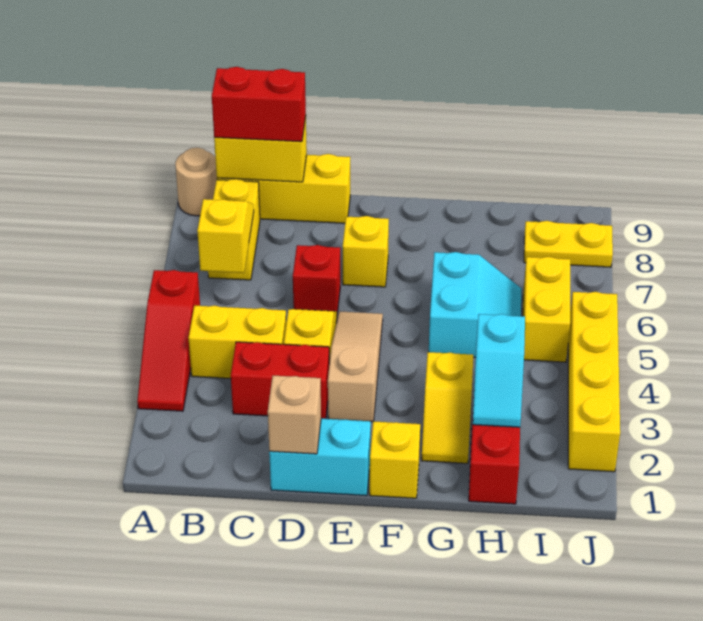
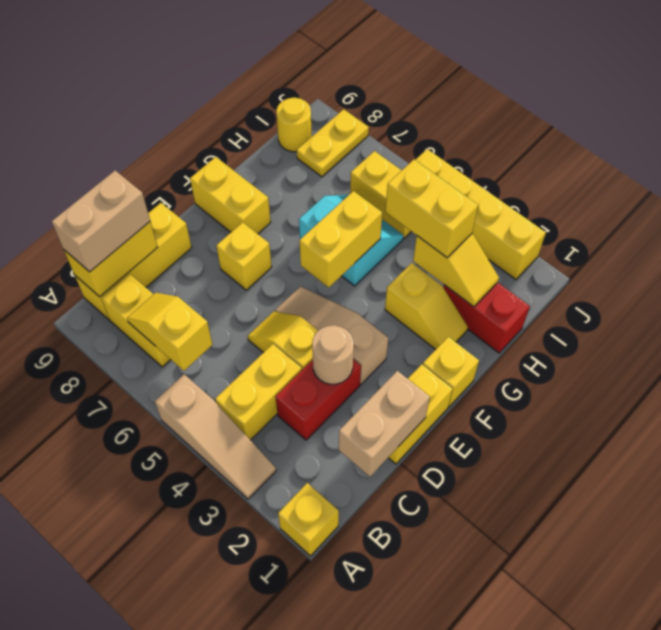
none -> yellow 1x1 brick [278,483,339,556]
red 1x3 slope [137,270,200,411] -> tan 1x3 slope [155,374,276,499]
tan 1x1 round brick [175,148,217,216] -> tan 1x1 round brick moved to [312,325,354,384]
red 1x2 brick [212,67,306,142] -> tan 1x2 brick [52,171,150,272]
cyan 1x2 brick [269,419,371,496] -> yellow 1x2 brick [388,364,453,464]
tan 1x1 brick [268,376,321,454] -> tan 1x2 brick [339,371,430,476]
red 1x1 brick [293,245,340,313] -> none
none -> yellow 1x2 brick [299,191,382,287]
none -> yellow 1x2 brick [190,157,271,234]
cyan 1x2 slope [473,314,525,427] -> yellow 1x2 slope [413,234,499,307]
none -> yellow 1x2 brick [385,160,478,258]
none -> yellow 1x1 round brick [276,98,312,152]

